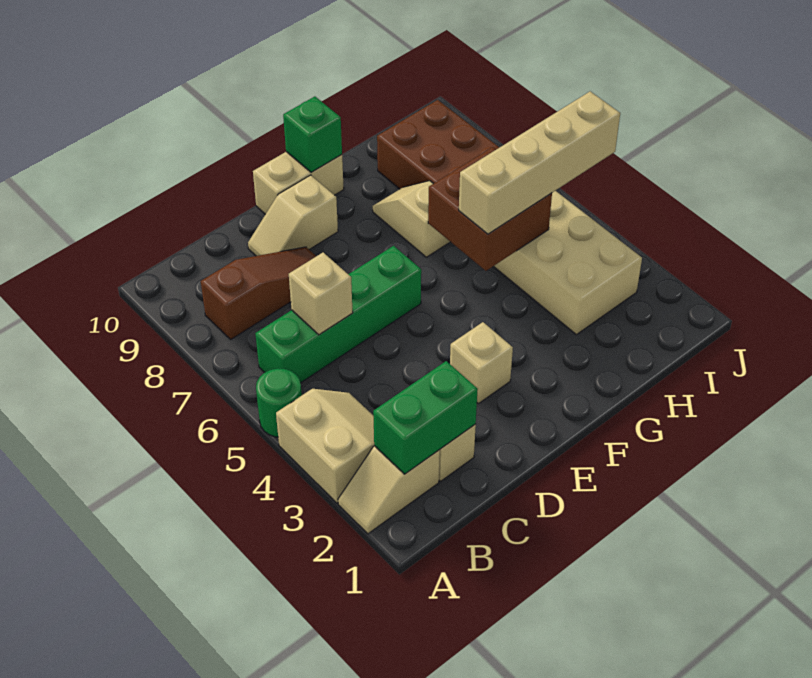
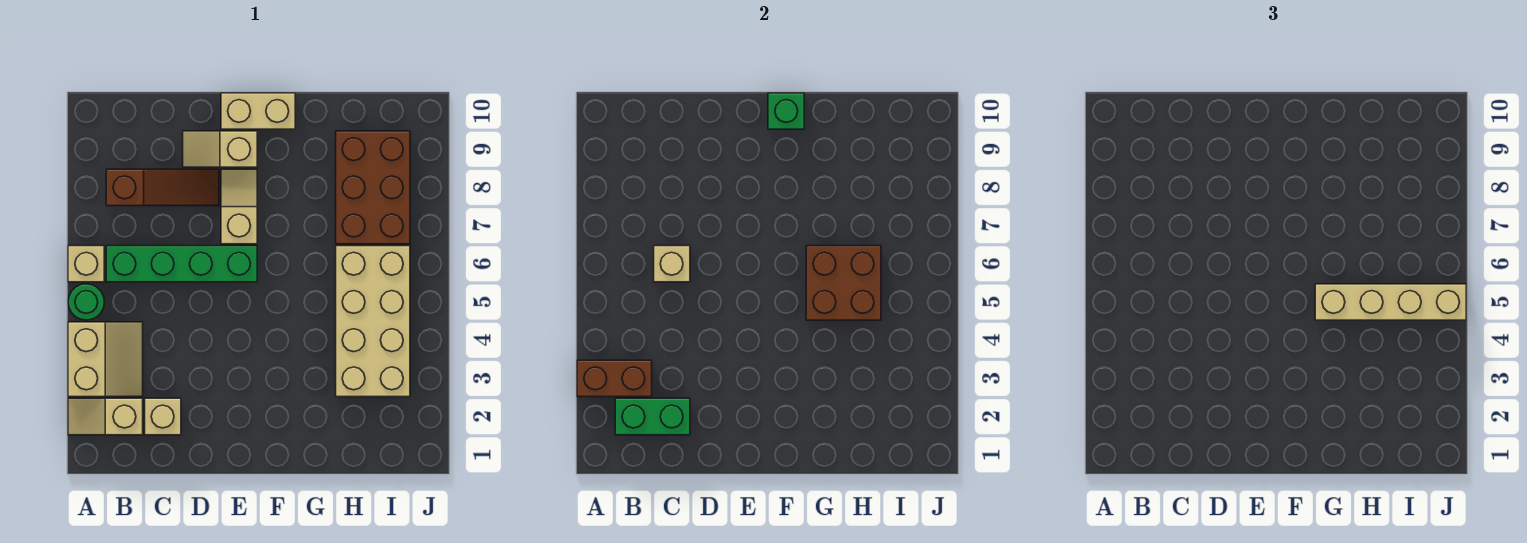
none -> brown 1x2 brick [577,360,652,397]
tan 1x1 brick [450,322,513,404] -> tan 1x1 brick moved to [68,246,104,282]
tan 1x2 slope [373,181,450,257] -> tan 1x2 slope moved to [221,169,257,244]

